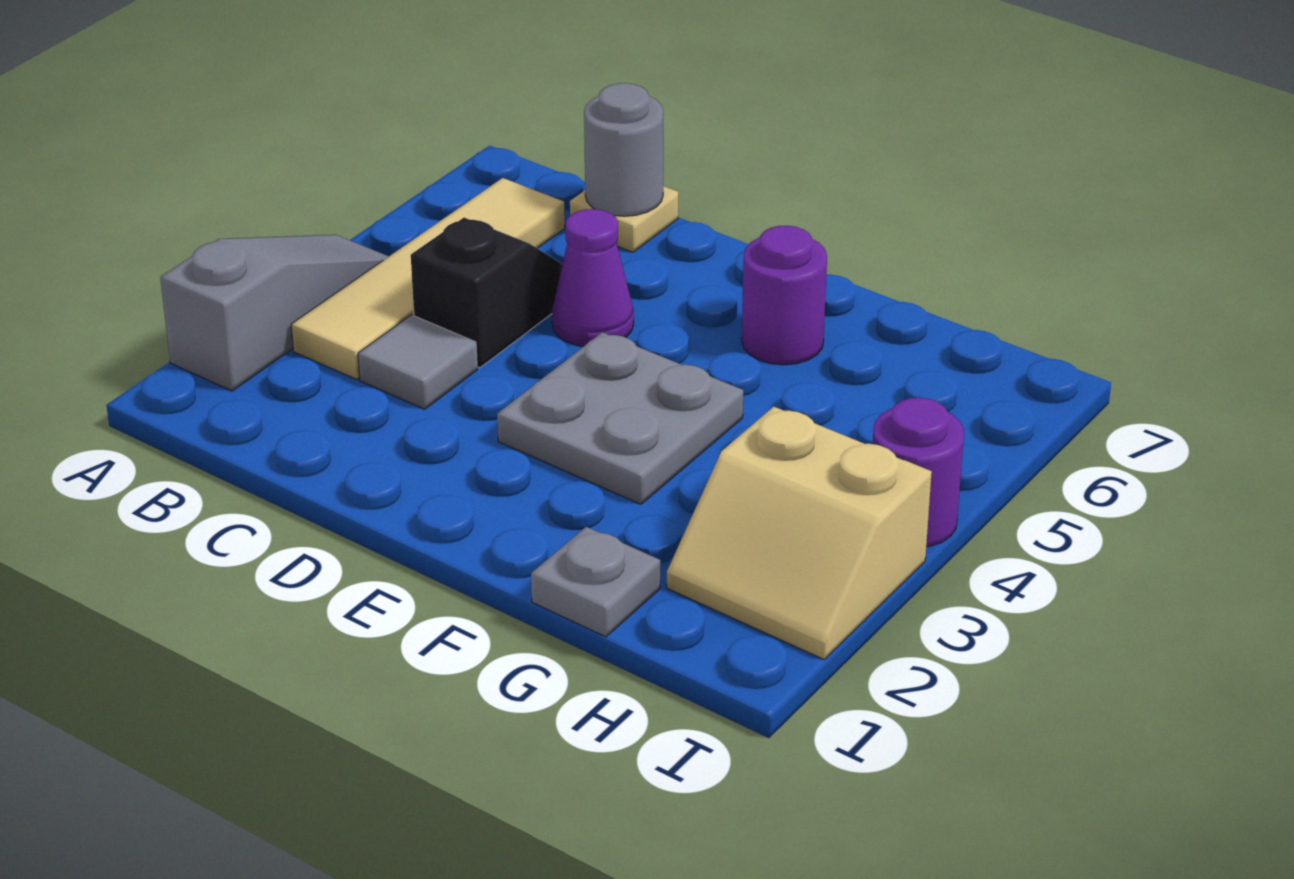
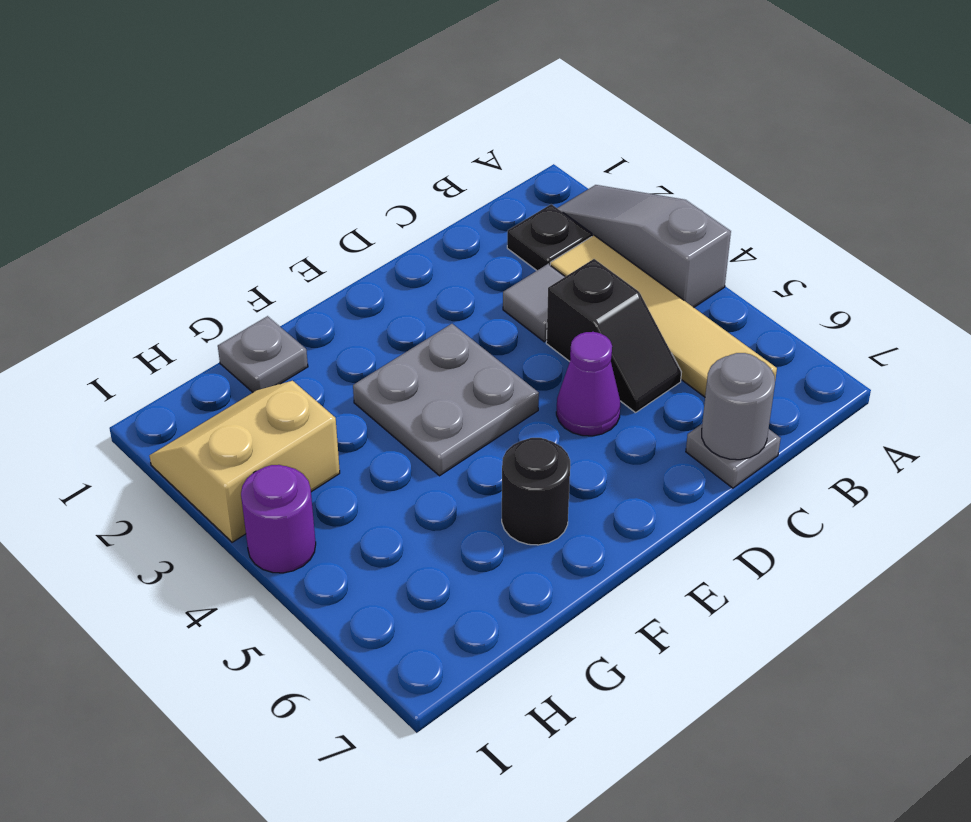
grey 1x3 slope [160,235,389,391] -> grey 1x3 slope turned to [557,185,731,307]
none -> black 1x1 plate [507,204,592,270]
tan 1x1 plate [570,186,678,252] -> grey 1x1 plate [686,424,781,488]
purple 1x1 round brick [742,226,827,365] -> black 1x1 round brick [502,438,570,545]

